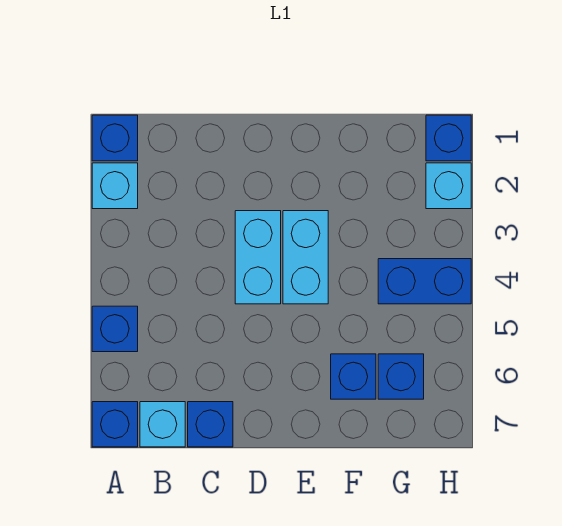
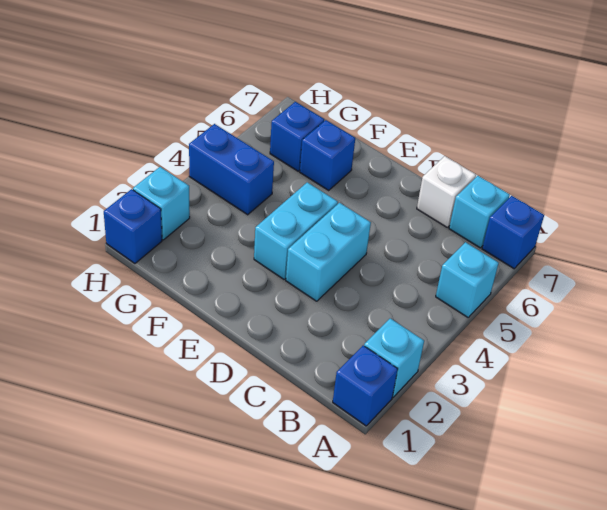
blue 1x1 brick [92,306,138,352] -> cyan 1x1 brick [436,242,499,317]
blue 1x1 brick [188,402,233,447] -> white 1x1 brick [417,156,476,228]

